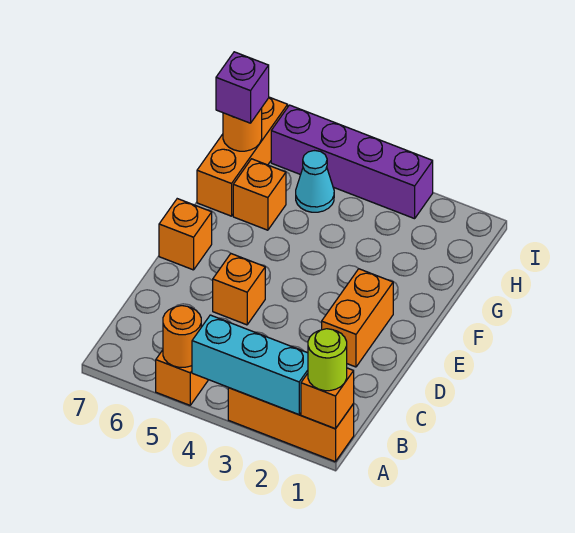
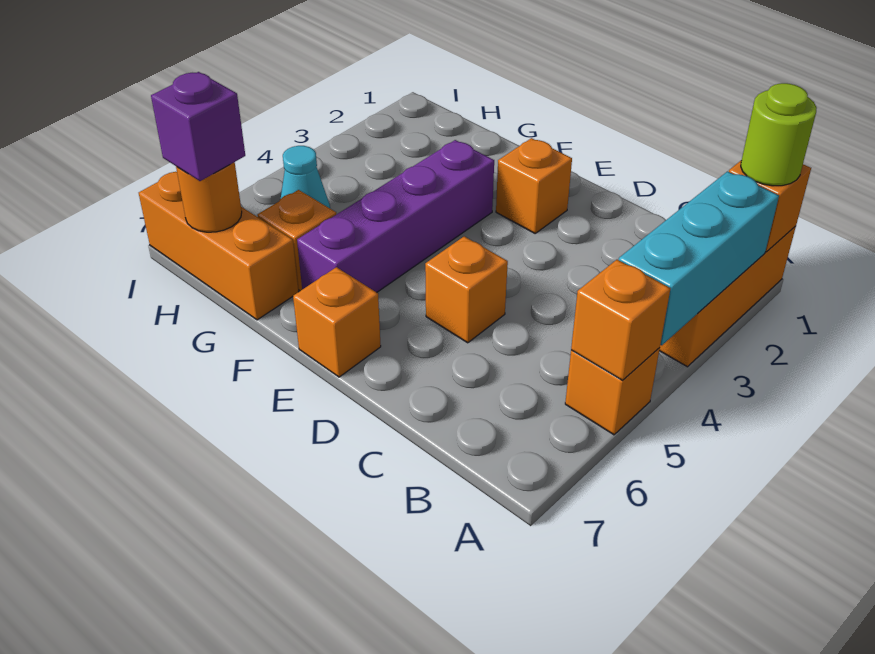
orange 1x1 round brick [163,306,201,367] -> orange 1x1 brick [571,260,670,380]
orange 1x2 brick [322,269,393,367] -> orange 1x1 brick [496,138,572,233]
purple 1x4 brick [271,105,433,219] -> purple 1x4 brick moved to [297,140,494,292]

